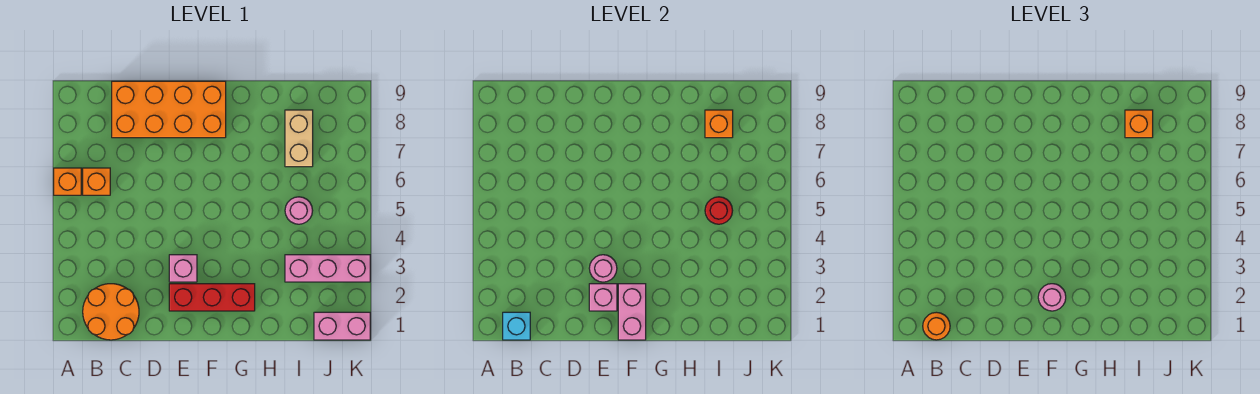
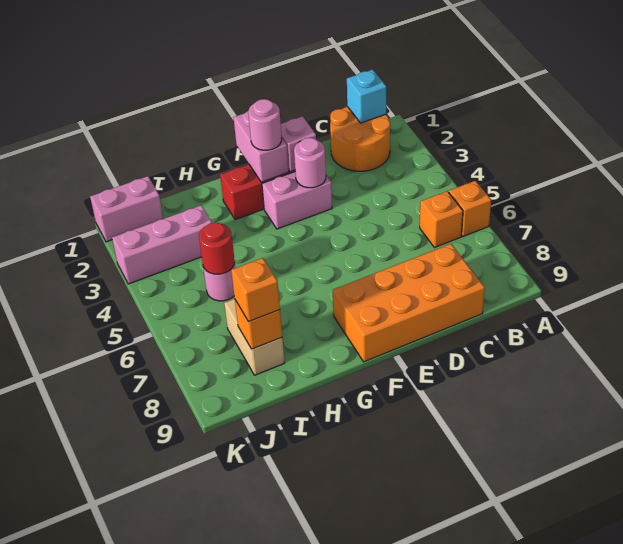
orange 1x1 round brick [923,312,950,340] -> none
pink 1x1 brick [169,255,197,282] -> pink 1x2 brick [262,172,332,229]

